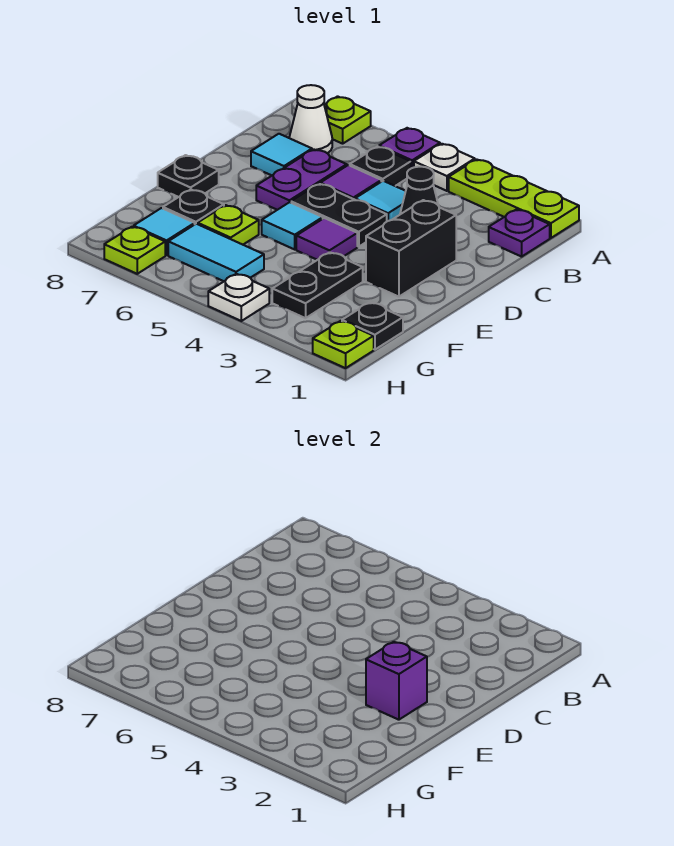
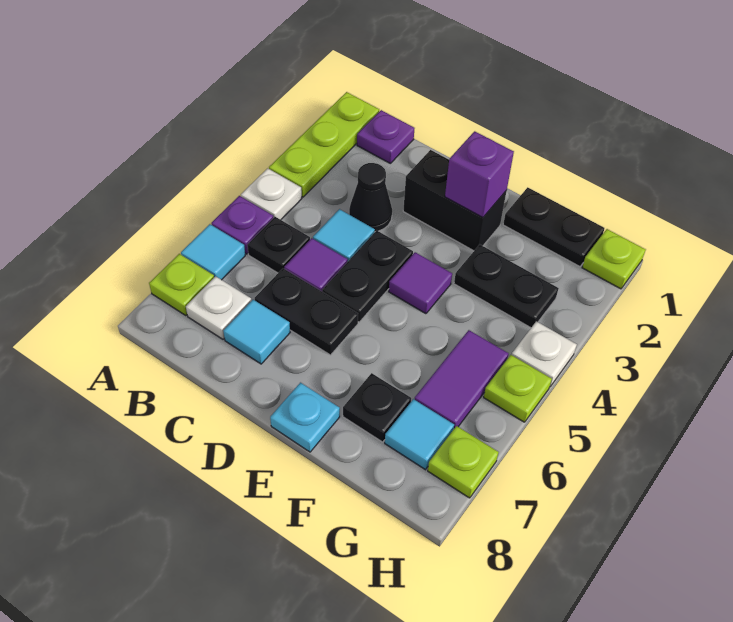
white 1x1 cone [289,85,332,153] -> white 1x1 plate [186,276,251,339]
purple 1x2 plate [256,149,347,210] -> black 1x2 plate [255,268,358,355]
cyan 1x1 tile [262,202,323,249] -> cyan 1x1 tile moved to [181,224,245,280]
black 1x1 plate [158,155,219,197] -> cyan 1x1 plate [270,383,340,452]
lime 1x1 plate [198,205,259,245] -> lime 1x1 plate moved to [484,355,552,422]
black 1x1 plate [342,302,403,350] -> black 1x2 plate [503,187,604,266]
cyan 1x2 tile [168,224,264,281] -> purple 1x2 tile [415,330,509,428]

